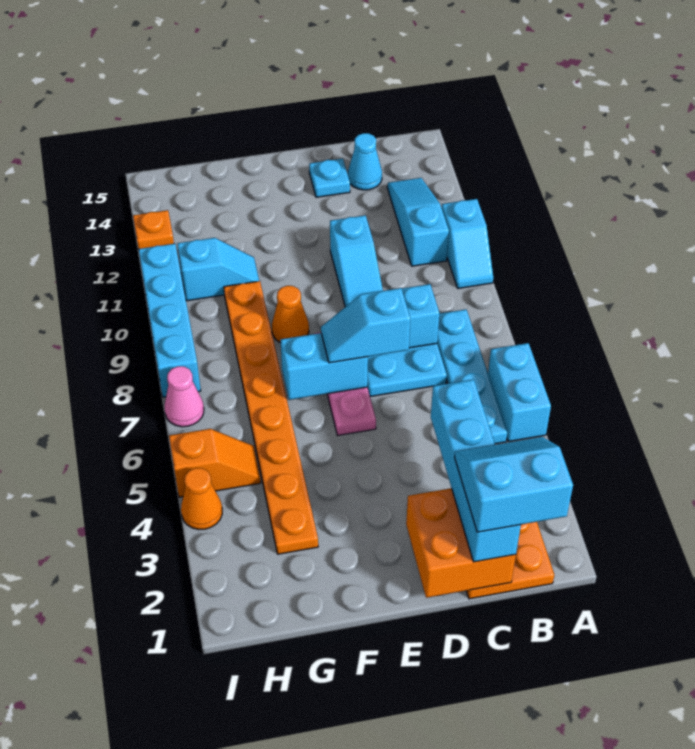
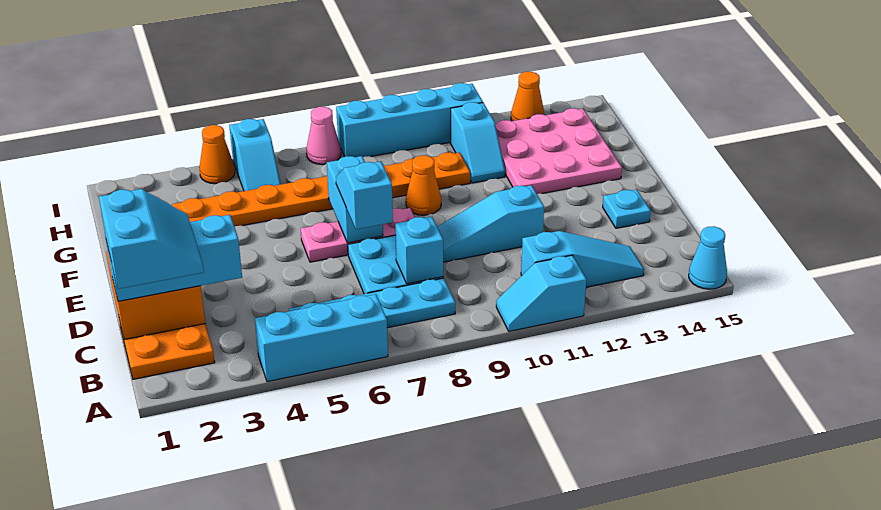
cyan 1x2 brick [488,343,551,442] -> cyan 1x3 brick [255,294,388,382]
cyan 1x4 brick [431,379,521,562] -> cyan 1x3 brick [106,215,242,301]
cyan 1x1 cone [348,133,382,190] -> cyan 1x1 cone moved to [689,226,727,289]
none -> pink 3x3 plate [495,108,622,194]
orange 1x2 slope [169,429,261,497] -> cyan 1x2 slope [229,119,281,191]
orange 1x1 plate [133,210,174,249] -> orange 1x1 cone [511,72,544,121]

